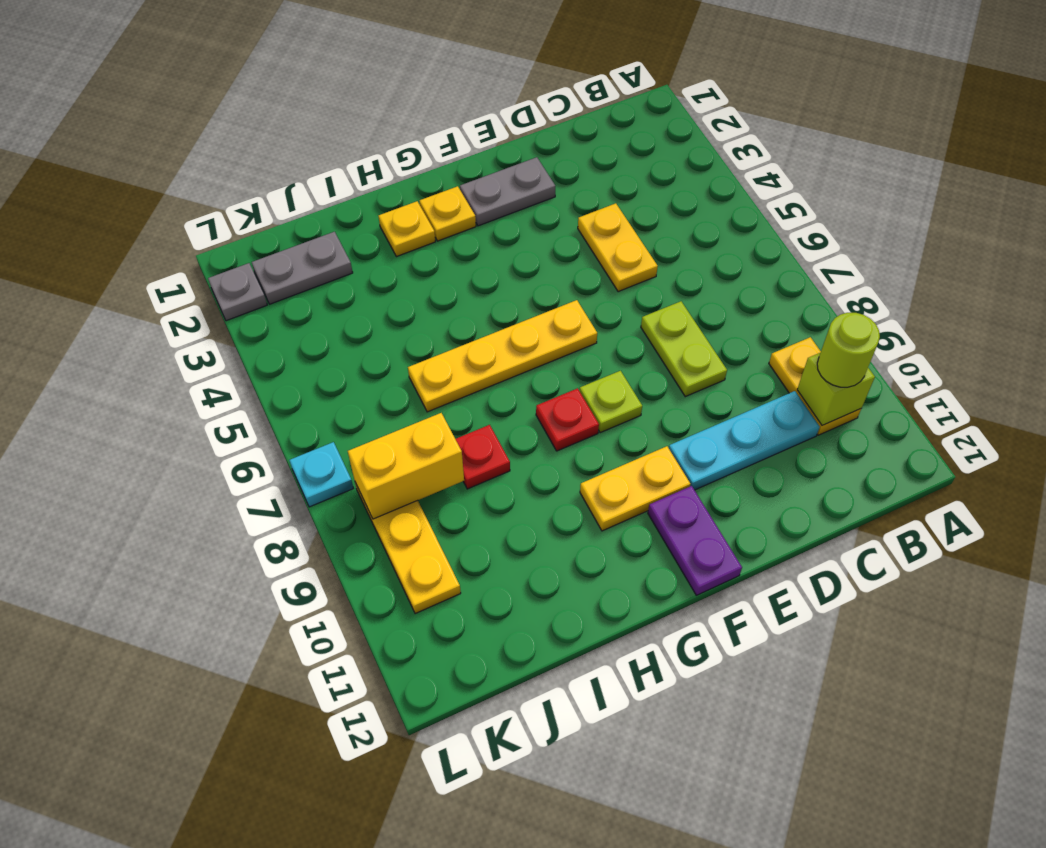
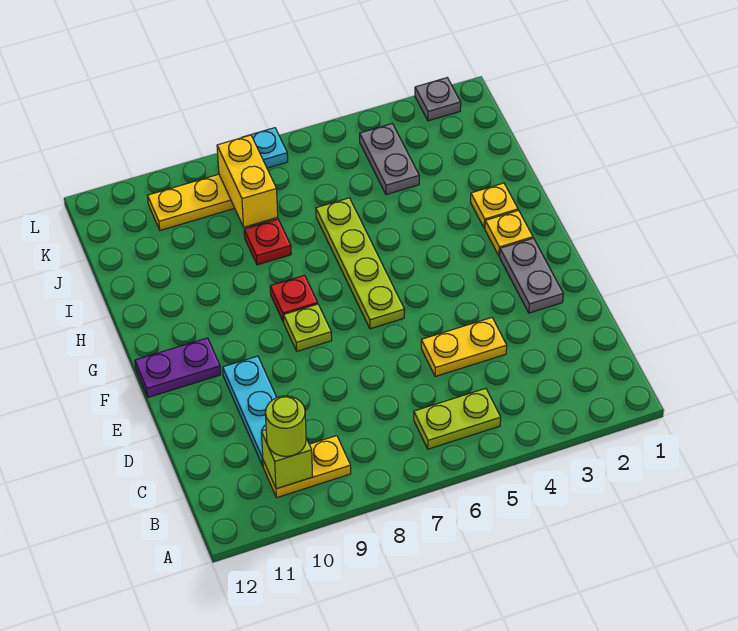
lime 1x2 plate [641,301,727,397] -> lime 1x2 plate moved to [414,388,501,449]
yellow 1x4 plate [408,300,597,412] -> lime 1x4 plate [316,198,405,329]
yellow 1x2 plate [580,446,690,531] -> none
grey 1x2 plate [252,232,353,304] -> grey 1x2 plate moved to [360,124,419,195]

